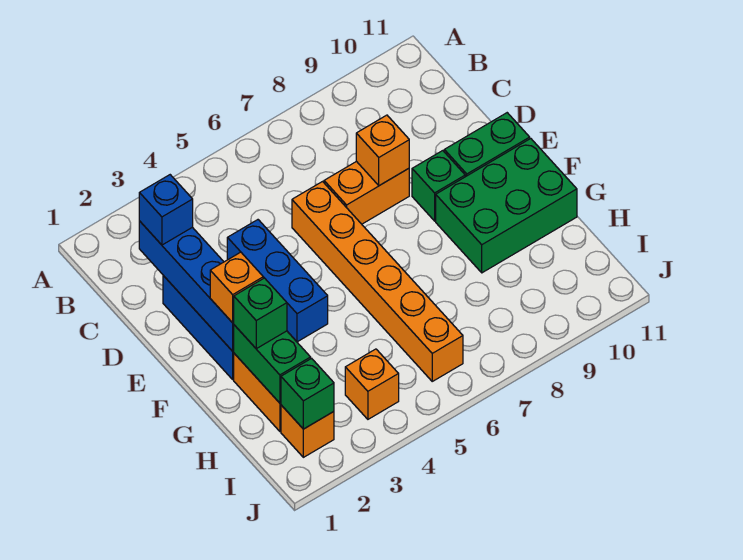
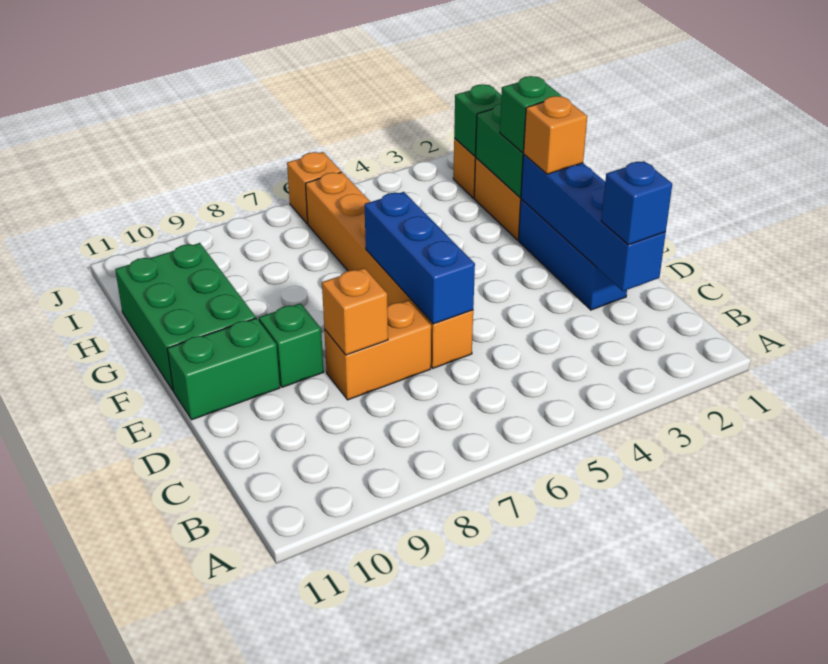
blue 1x3 brick [227,220,328,342] -> blue 1x3 brick moved to [365,192,475,324]
green 2x3 brick [436,139,577,273] -> green 2x3 brick turned to [115,243,256,390]
orange 1x1 brick [345,349,399,419] -> orange 1x1 brick moved to [287,152,341,224]

